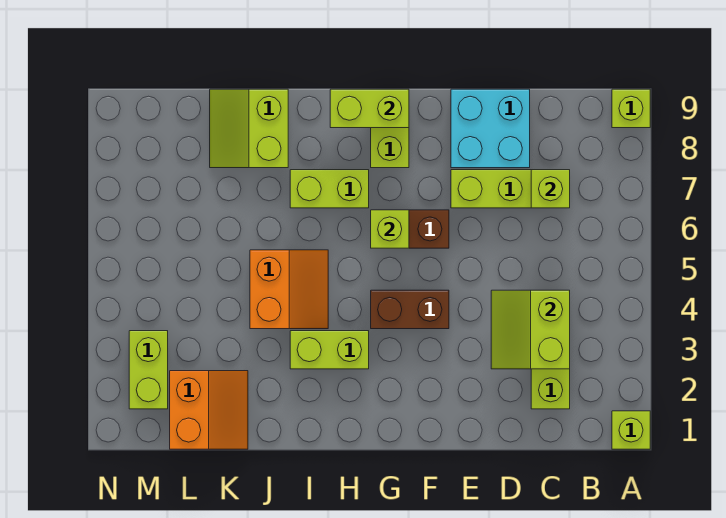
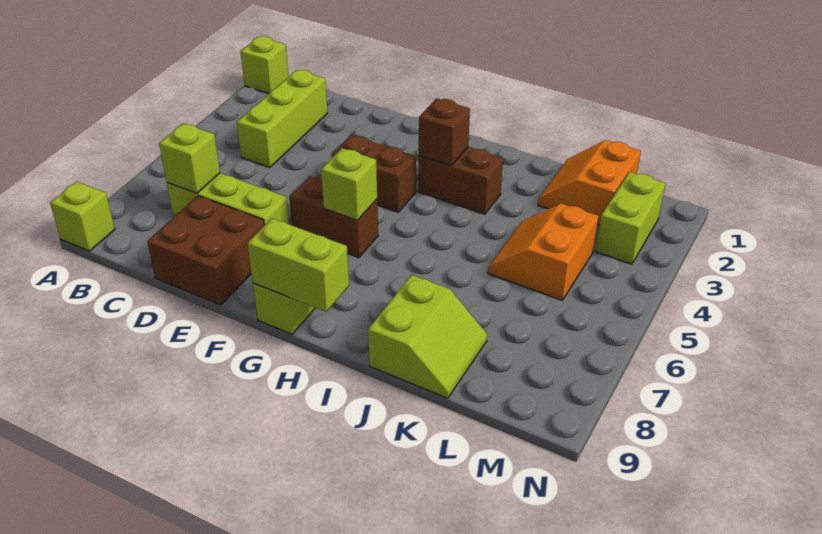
lime 2x2 slope [491,290,570,369] -> none
cyan 2x2 brick [451,89,530,168] -> brown 2x2 brick [147,196,264,305]
lime 1x2 brick [290,331,369,369] -> brown 1x2 brick [418,147,503,214]
none -> brown 1x1 brick [419,98,470,166]
lime 1x2 brick [290,170,369,208] -> none
orange 2x2 slope [250,250,328,329] -> orange 2x2 slope moved to [488,204,599,300]

